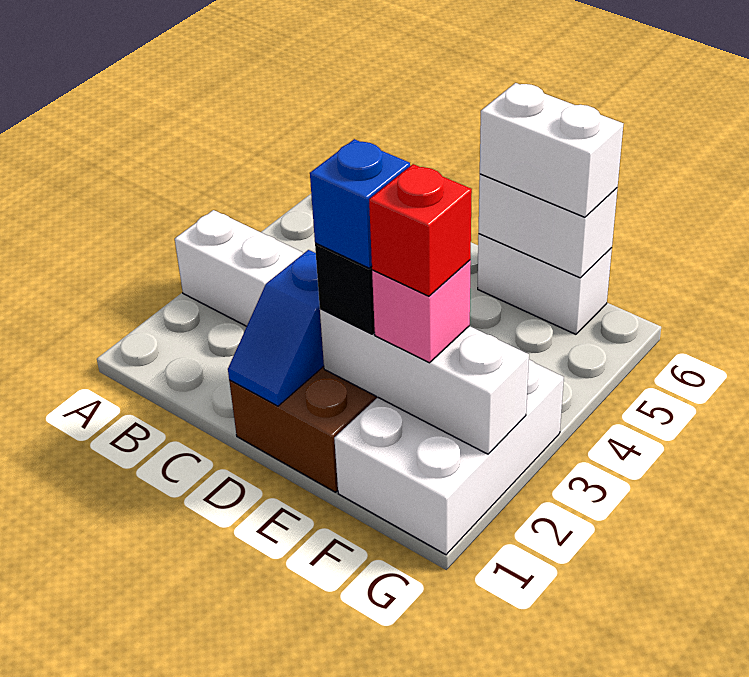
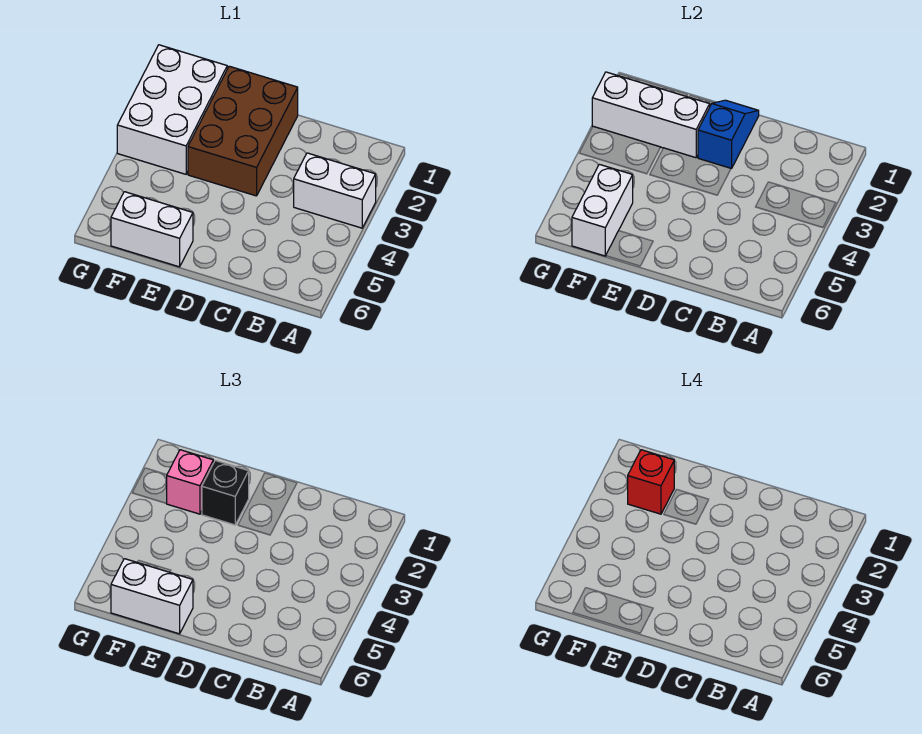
blue 1x1 brick [310,139,410,268] -> none
white 1x2 brick [479,174,617,278] -> white 1x2 brick turned to [572,164,633,256]

